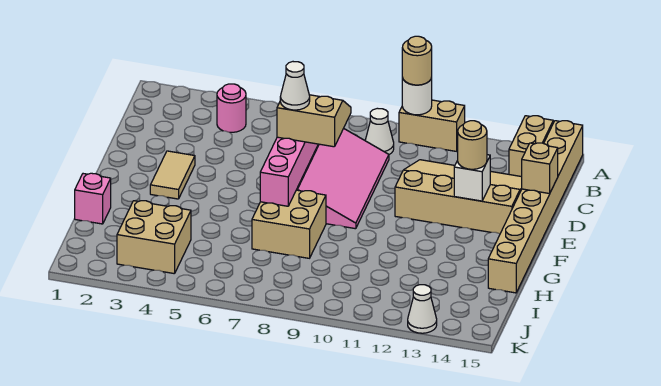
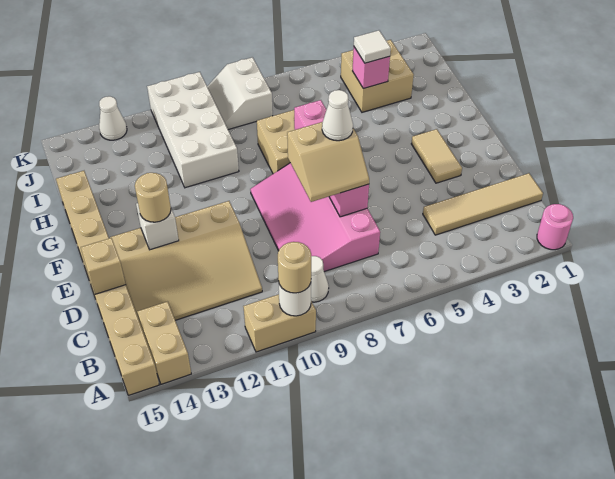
pink 1x1 round brick [217,84,246,132] -> pink 1x1 round brick moved to [537,204,573,250]
none -> tan 1x4 tile [423,173,543,235]
pink 1x1 brick [75,173,111,224] -> pink 1x1 brick moved to [353,47,390,89]
none -> white 2x4 brick [147,72,239,188]
none -> white 1x1 tile [354,30,391,63]
none -> white 2x2 slope [207,57,273,130]

